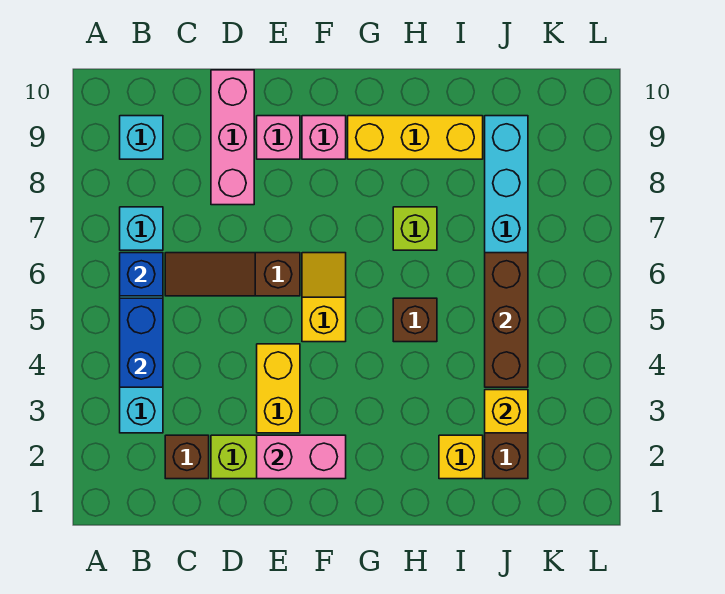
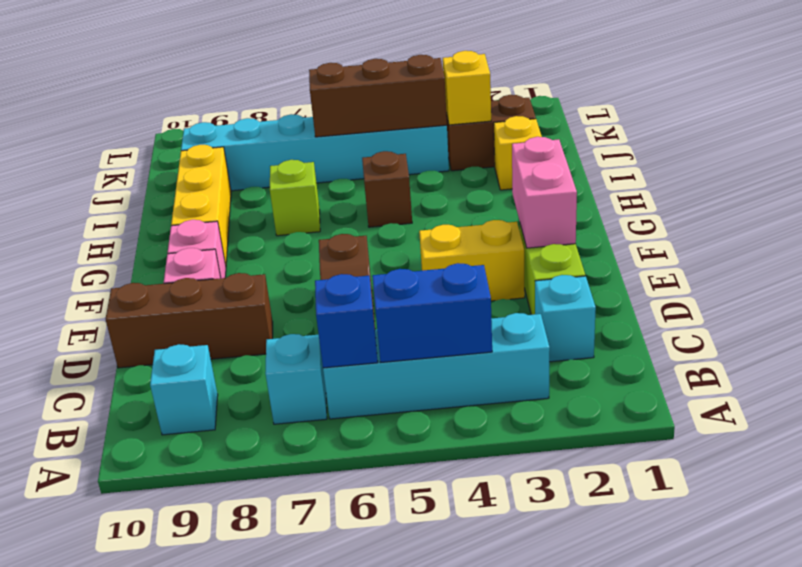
brown 1x1 brick [165,435,209,479] -> cyan 1x1 brick [535,275,596,362]
pink 1x3 brick [211,70,254,205] -> brown 1x3 brick [106,273,273,368]
yellow 1x2 slope [302,253,346,342] -> none

